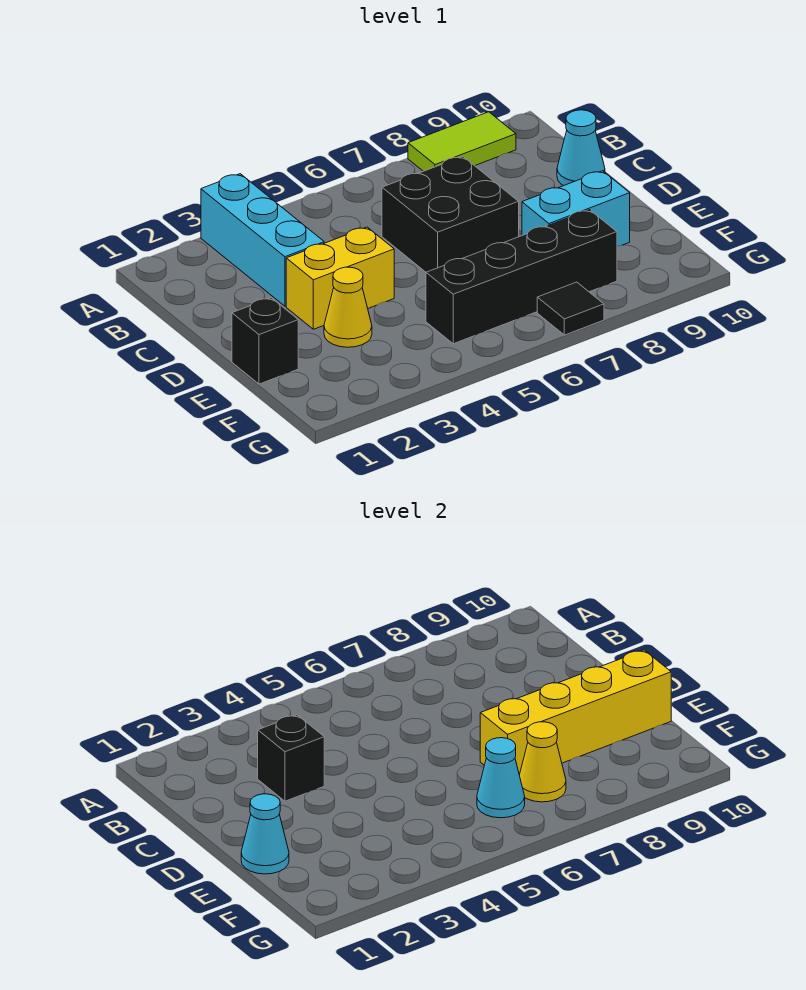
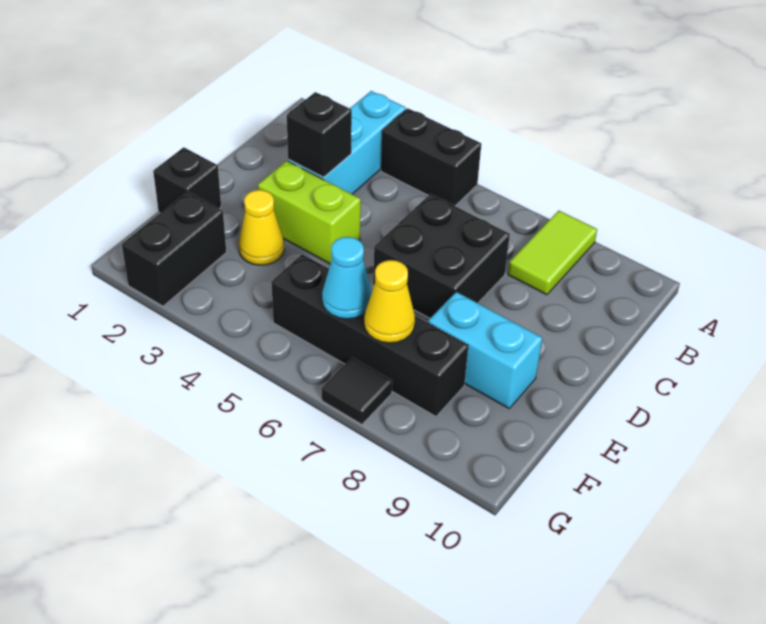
none -> black 1x2 brick [381,108,481,206]
lime 1x2 tile [408,112,516,171] -> lime 1x2 tile turned to [508,211,597,295]
cyan 1x1 cone [557,110,605,186] -> none
yellow 1x2 brick [286,227,394,329] -> lime 1x2 brick [258,161,361,264]
cyan 1x1 cone [241,794,289,874] -> none
yellow 1x4 brick [480,650,671,775] -> none
none -> black 1x2 brick [122,192,226,306]

